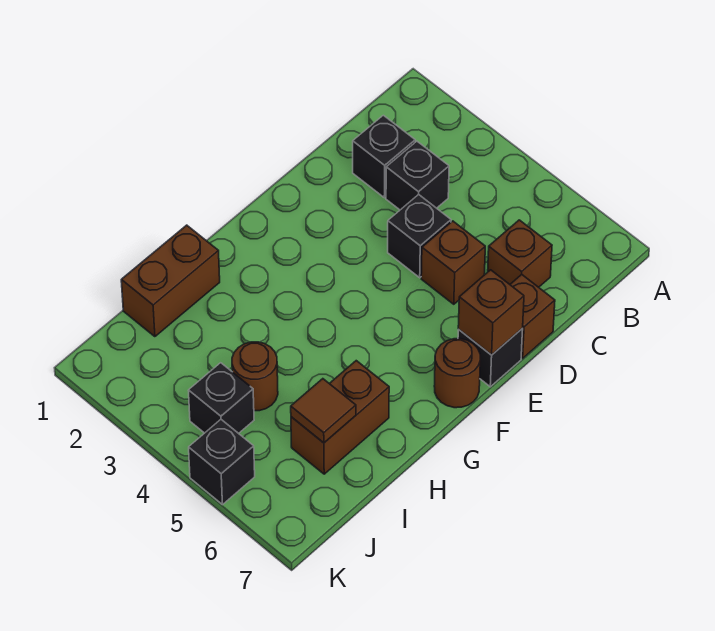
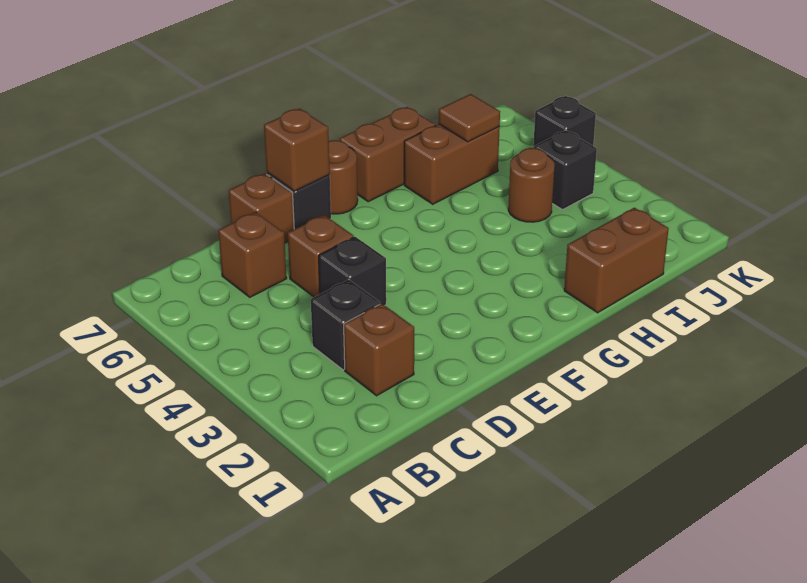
black 1x1 brick [353,115,415,198] -> brown 1x1 brick [344,303,414,396]
none -> brown 1x2 brick [340,107,435,202]

